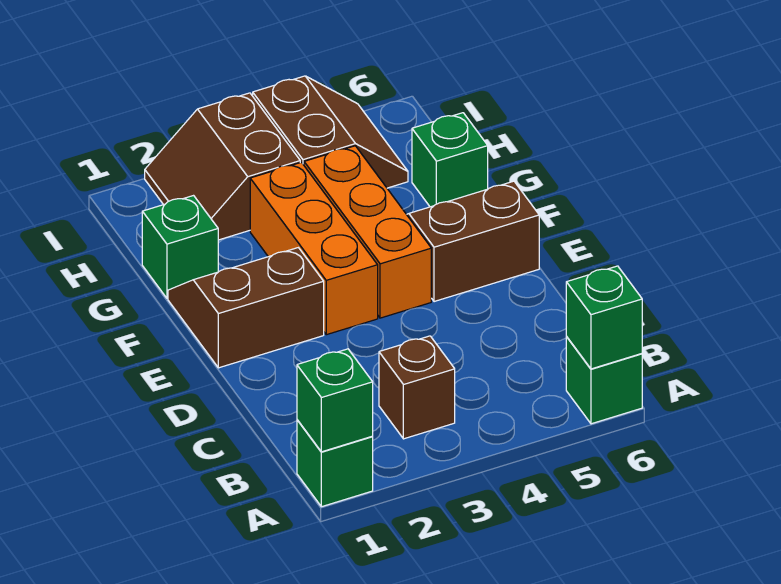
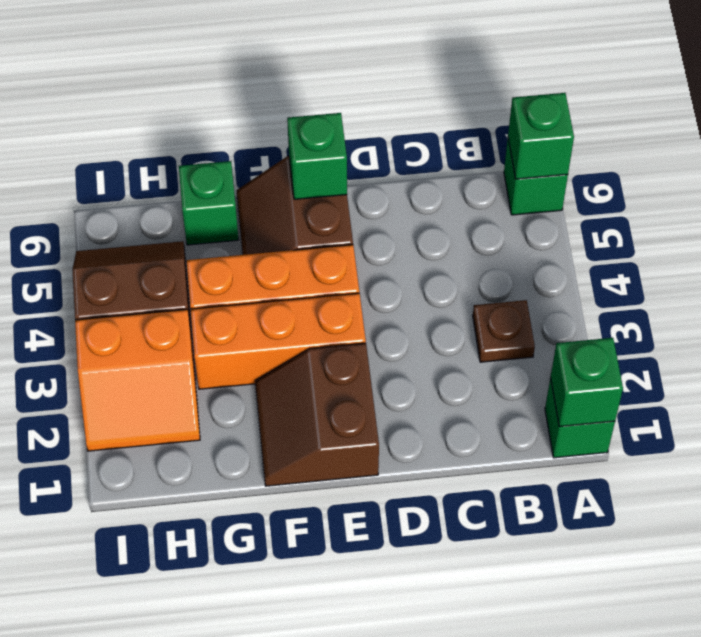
brown 1x1 brick [379,336,455,439] -> brown 1x1 plate [473,300,535,362]
green 1x1 brick [142,196,218,298] -> green 1x1 brick moved to [287,113,347,199]
brown 2x2 slope [145,93,300,240] -> orange 2x2 slope [75,310,200,451]

